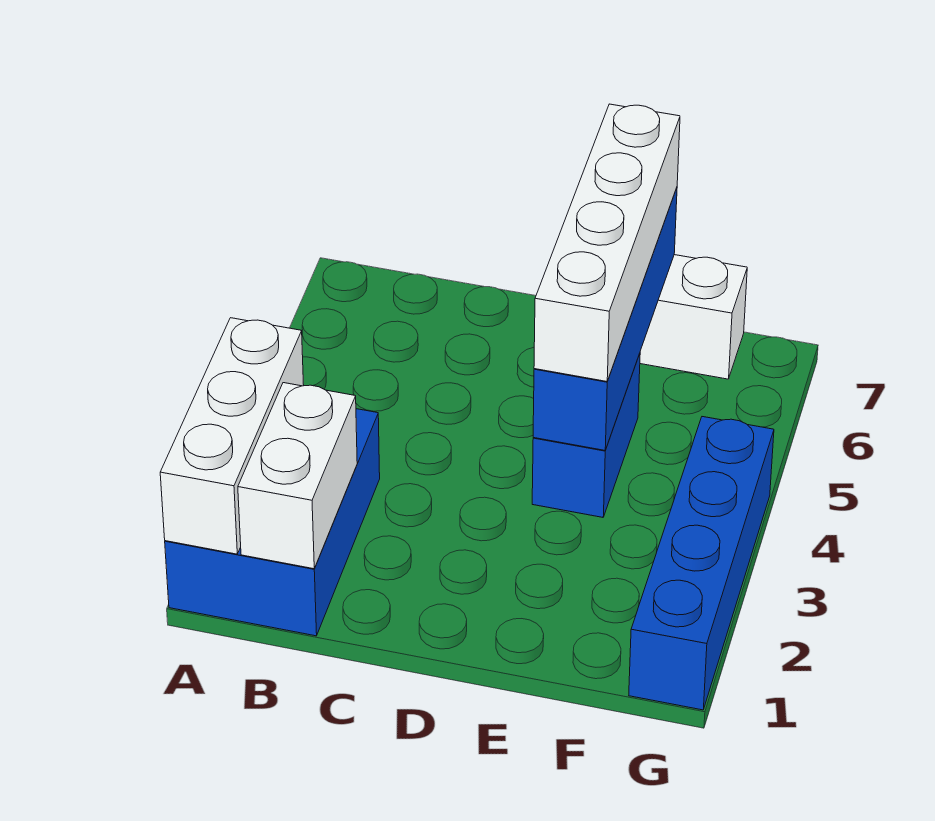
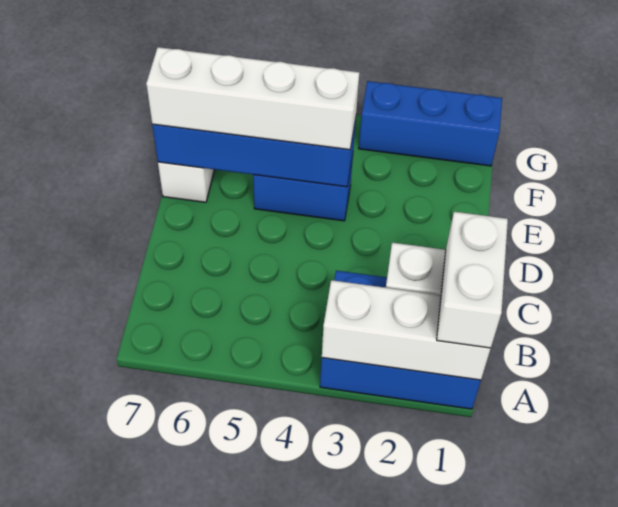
none -> white 1x2 brick [437,212,508,348]
blue 1x4 brick [629,417,774,710] -> blue 1x3 brick [359,81,502,166]

